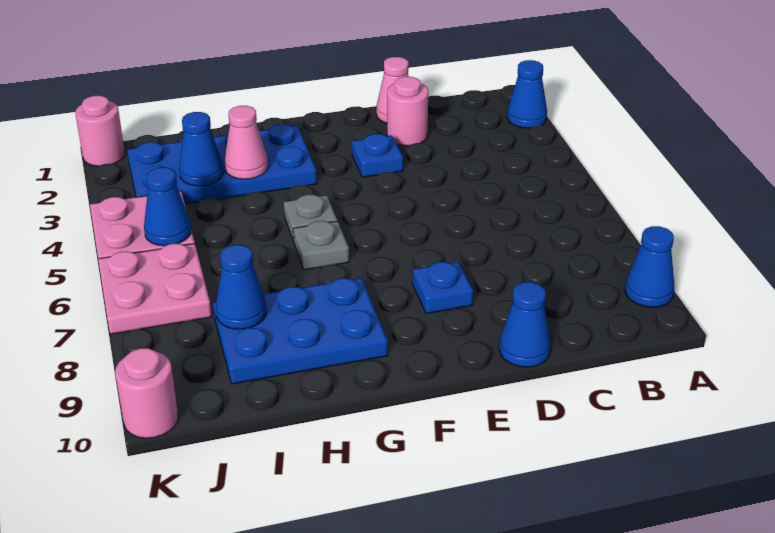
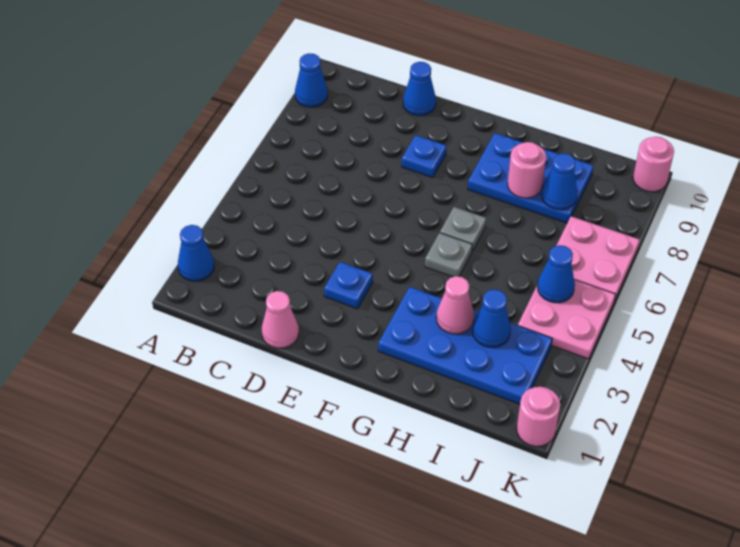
pink 1x1 round brick [387,77,428,146] -> pink 1x1 round brick moved to [508,142,546,198]

